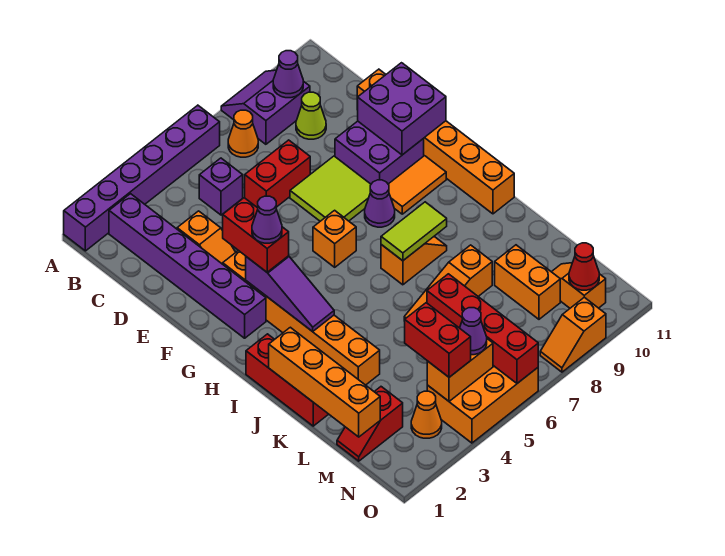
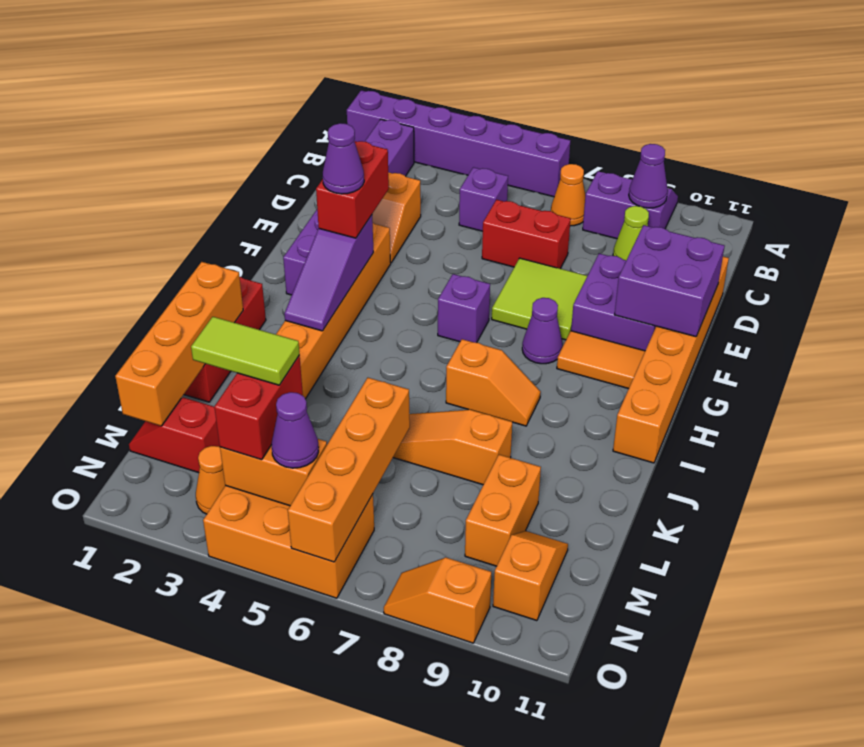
orange 1x1 brick [313,210,356,267] -> purple 1x1 brick [438,274,490,343]
lime 1x2 tile [381,202,447,261] -> lime 1x2 tile moved to [191,317,300,385]
red 1x4 brick [427,274,538,383] -> orange 1x4 brick [288,378,410,562]
red 1x1 cone [569,243,599,290] -> none

